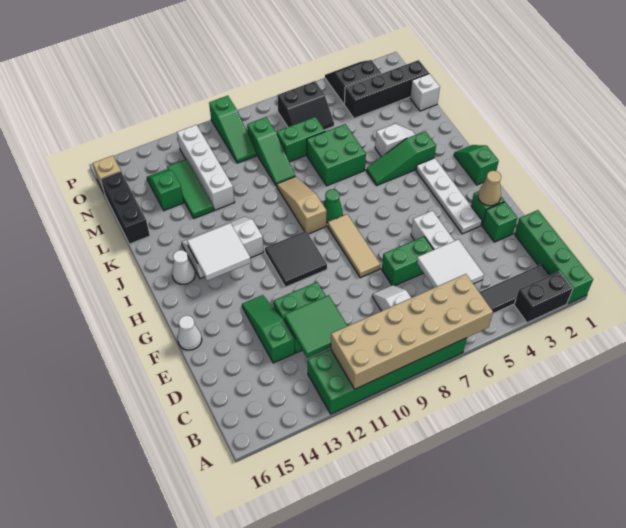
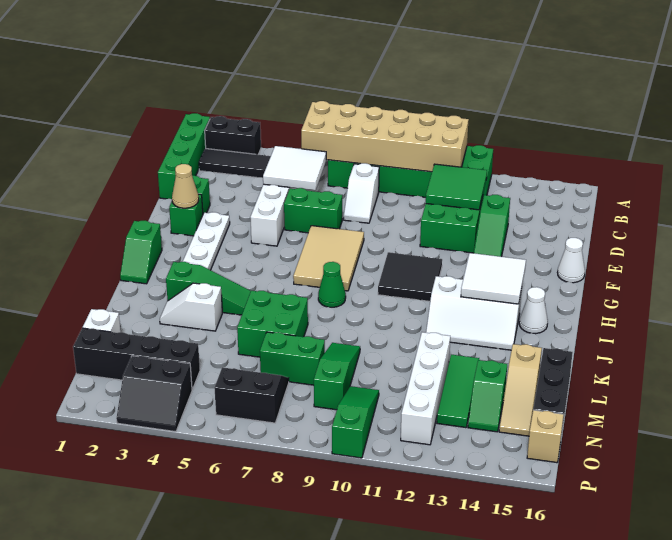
tan 1x3 tile [328,214,381,278] -> tan 2x3 tile [293,226,364,291]
tan 1x3 slope [277,176,327,234] -> tan 1x3 slope moved to [499,344,542,436]

